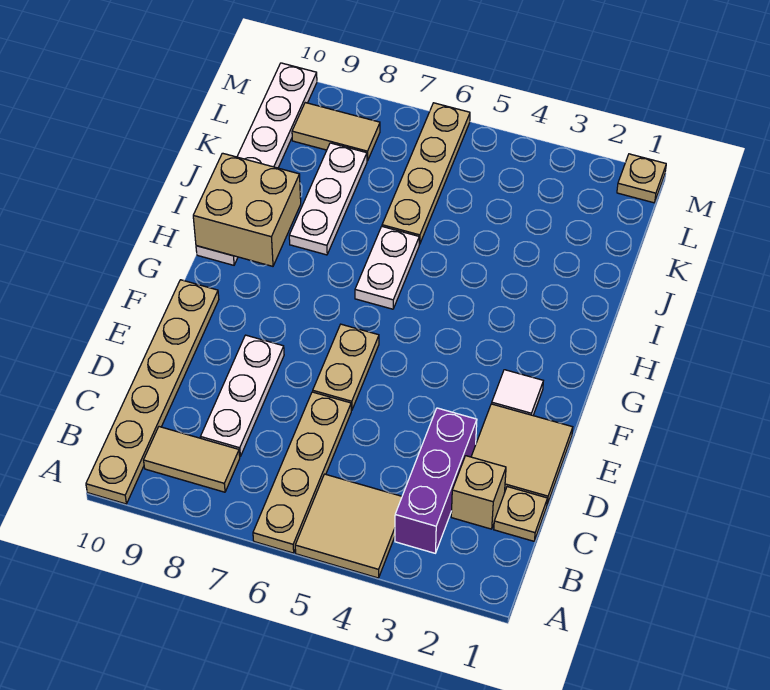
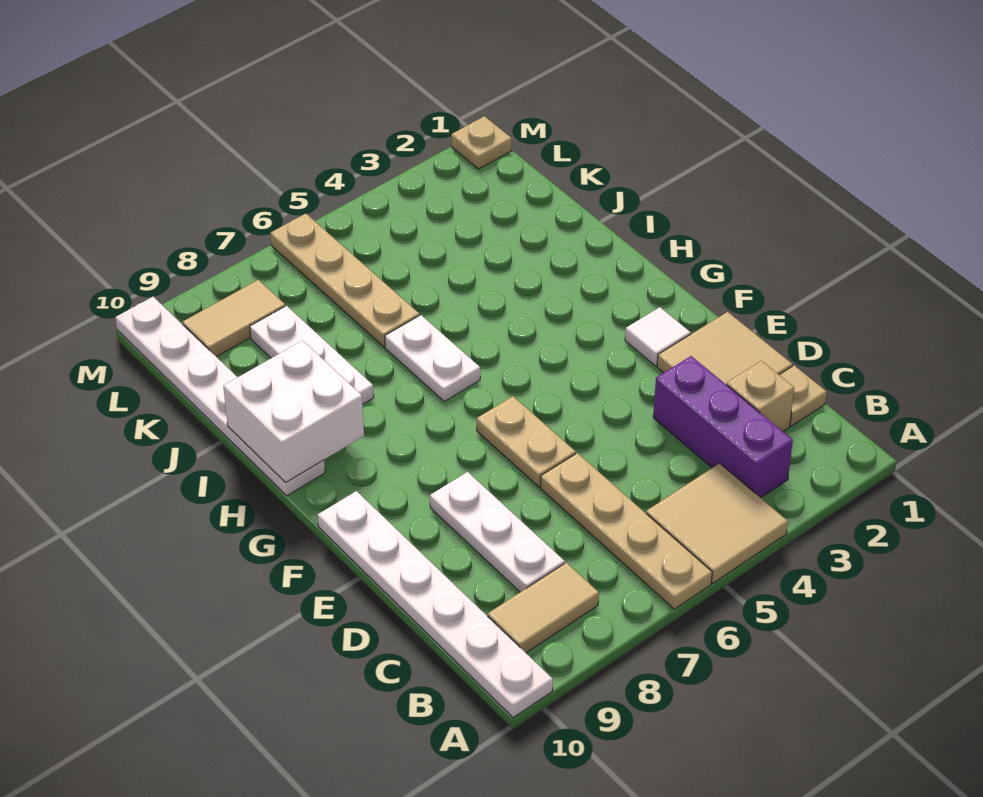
tan 1x6 plate [86,280,219,504] -> white 1x6 plate [318,491,553,718]
tan 2x2 brick [193,153,301,266] -> white 2x2 brick [223,341,364,483]

